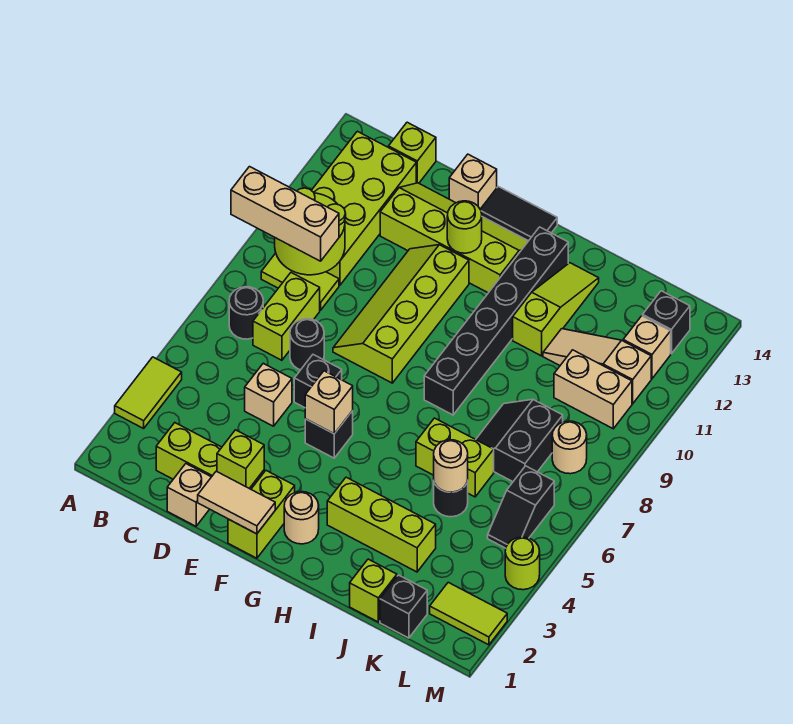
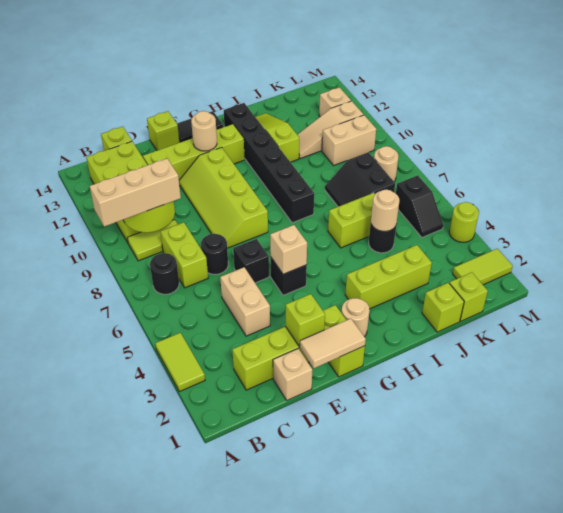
tan 1x1 brick [245,363,292,426] -> tan 1x2 brick [220,267,270,336]
tan 1x1 brick [449,154,497,209] -> lime 1x1 brick [147,111,180,151]
lime 1x1 round brick [447,201,482,253] -> tan 1x1 round brick [191,111,217,151]
black 1x1 brick [380,575,427,638] -> lime 1x1 brick [449,272,488,321]
black 1x1 brick [643,291,690,354] -> none

